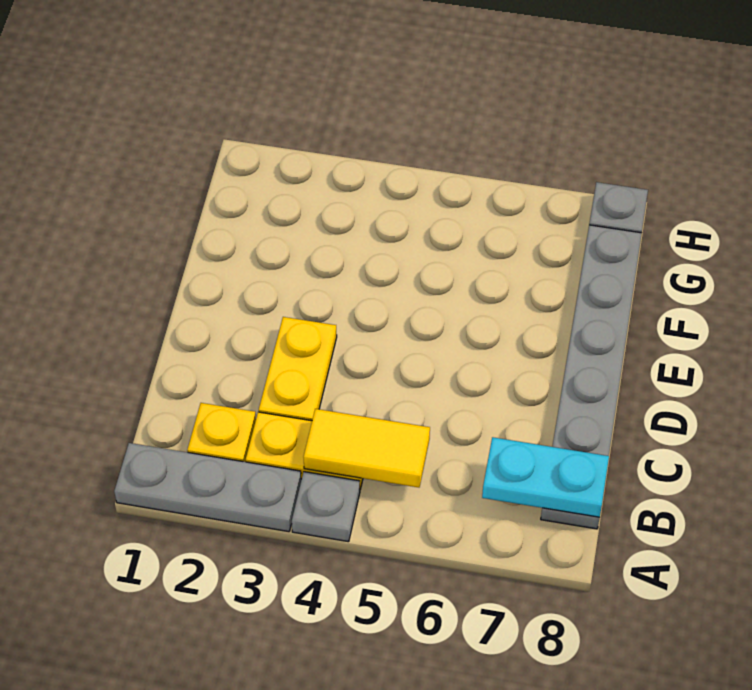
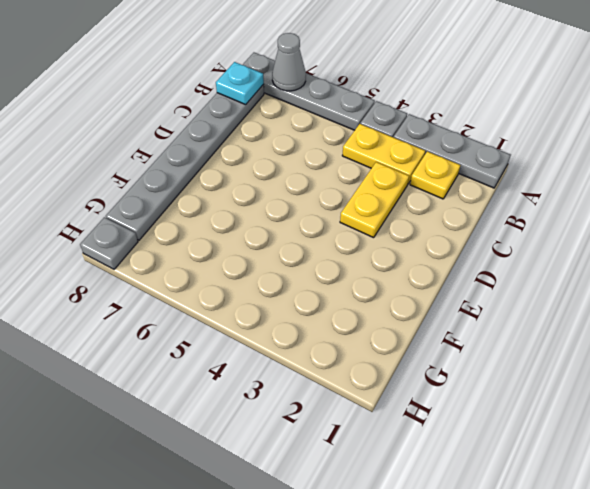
none -> grey 1x4 plate [243,52,375,130]
none -> grey 1x1 cone [272,33,306,91]
yellow 1x2 tile [304,409,430,487] -> none
cyan 1x2 plate [482,437,609,517] -> cyan 1x1 plate [216,62,264,105]

